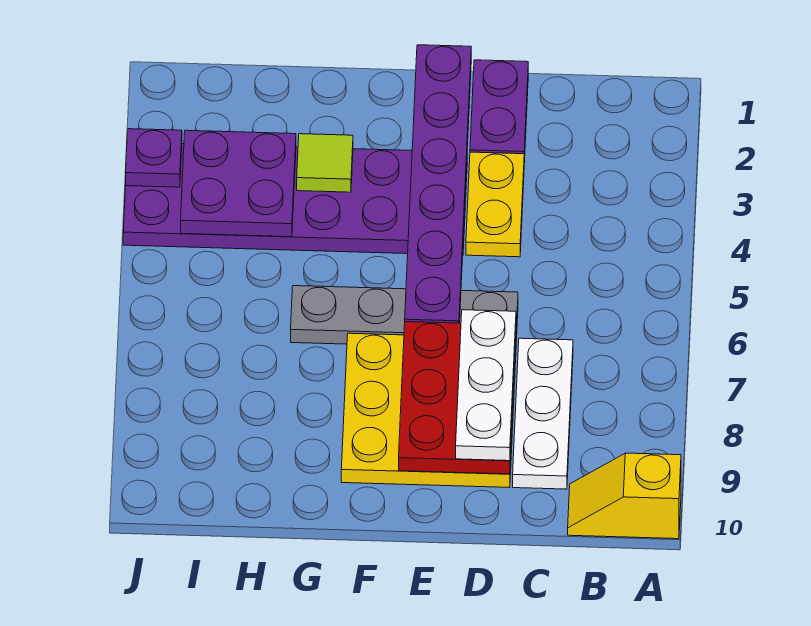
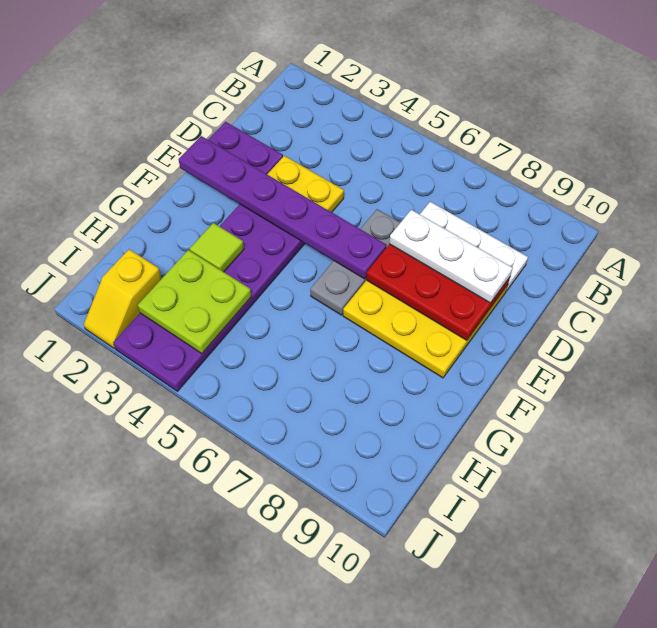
yellow 1x2 slope [568,453,681,539] -> yellow 1x2 slope moved to [84,249,162,348]
grey 1x4 plate [291,286,518,344] -> grey 1x3 plate [310,209,401,315]
purple 2x2 plate [181,130,296,237] -> lime 2x2 plate [138,250,251,354]
purple 1x1 plate [126,129,182,187] -> none

